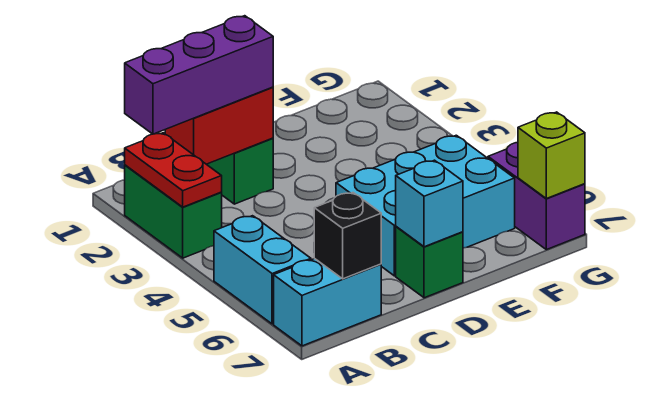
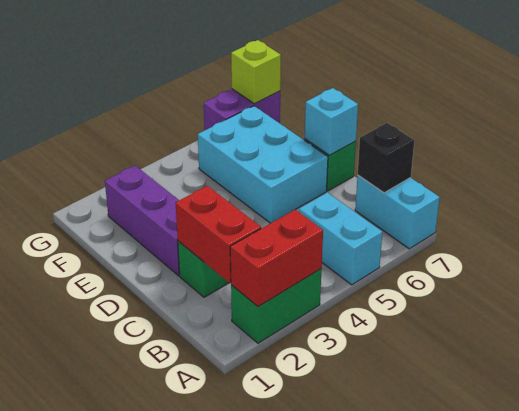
red 1x2 plate [125,133,222,207] -> red 1x2 brick [230,210,323,307]
purple 1x3 brick [125,16,273,134] -> purple 1x3 brick moved to [105,166,180,276]
cyan 1x2 brick [214,216,311,324] -> cyan 1x2 brick turned to [299,192,382,285]

